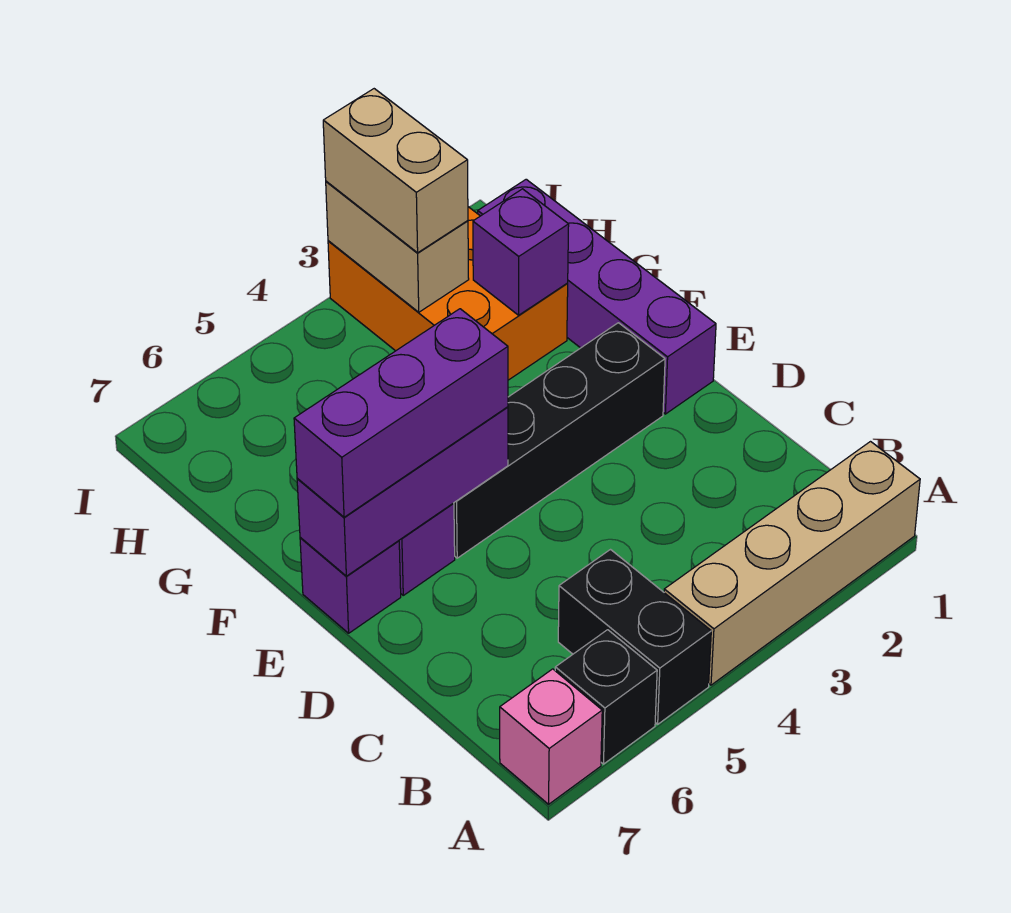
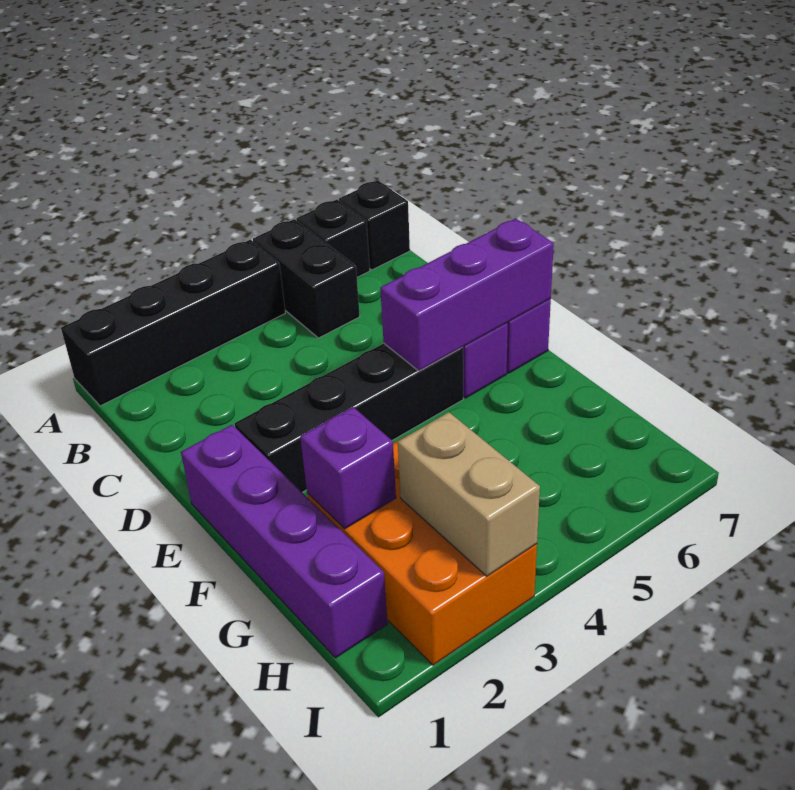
tan 1x4 brick [664,442,920,685] -> black 1x4 brick [61,240,285,406]
pink 1x1 brick [500,669,602,804] -> black 1x1 brick [339,180,410,270]
purple 1x3 brick [294,309,508,517] -> none
tan 1x2 brick [323,89,468,253] -> none

